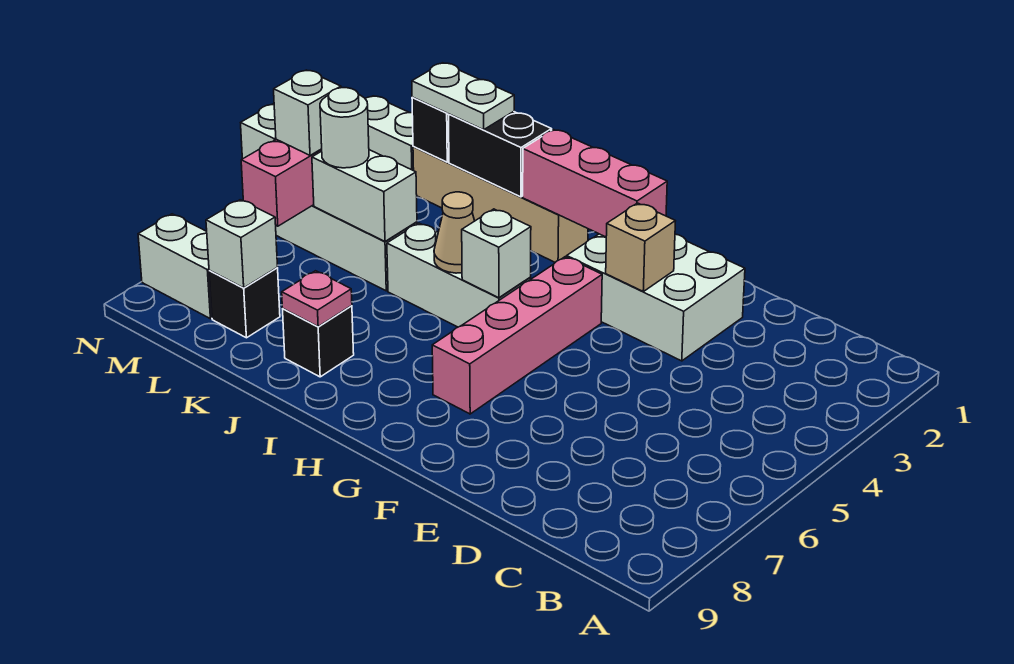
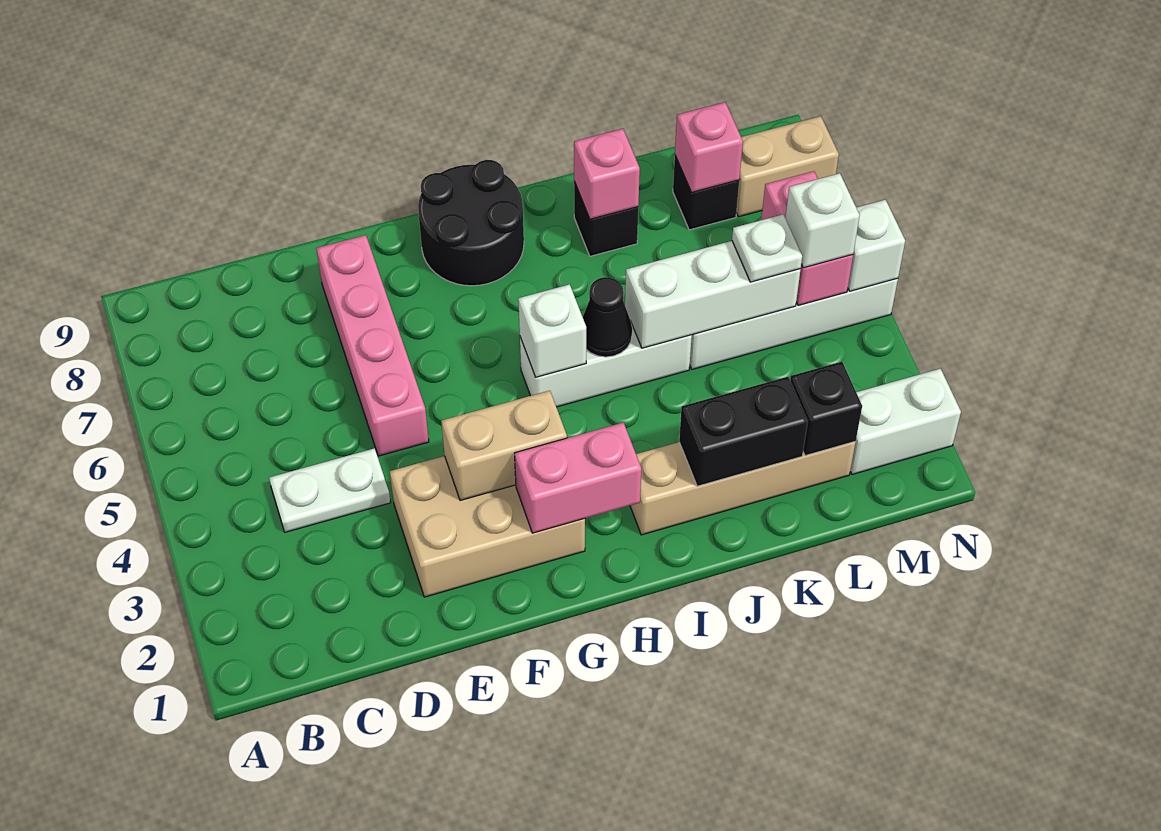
white 2x3 brick [567,234,745,361] -> tan 2x3 brick [390,456,585,597]
tan 1x1 brick [606,203,675,291] -> tan 1x2 brick [441,391,567,501]
pink 1x3 brick [523,130,667,237] -> pink 1x2 brick [515,422,641,533]
pink 1x4 brick [432,257,602,414] -> pink 1x4 brick moved to [316,235,429,456]
none -> black 2x2 round brick [418,160,524,286]
tan 1x1 cone [434,192,474,273] -> black 1x1 cone [583,277,632,357]
pink 1x1 plate [282,271,352,326] -> pink 1x1 brick [574,129,640,219]
white 1x2 plate [412,63,514,130] -> white 1x2 plate moved to [269,448,391,532]
white 1x2 brick [312,150,417,241] -> white 1x3 brick [625,241,801,348]
white 1x1 round brick [320,88,369,168] -> white 1x1 plate [732,215,802,282]
white 1x1 brick [206,200,278,288] -> pink 1x1 brick [675,102,743,192]
white 1x2 brick [138,214,212,319] -> tan 1x2 brick [736,116,839,217]

